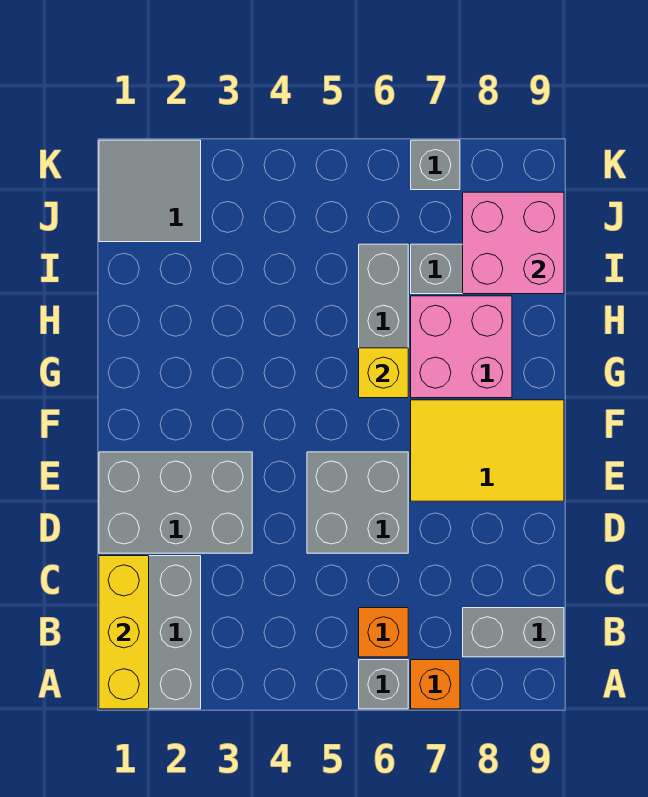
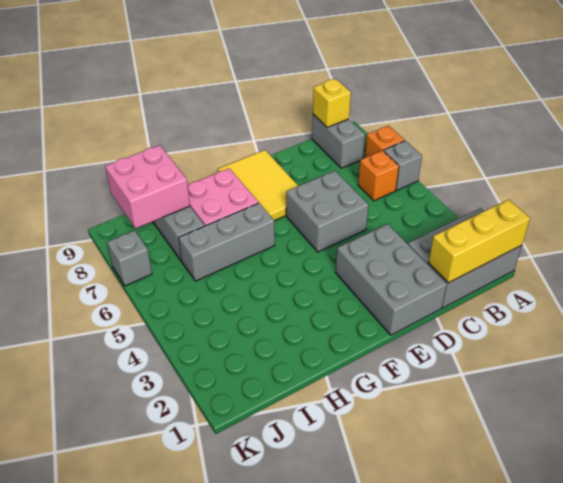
yellow 1x1 brick [359,348,408,398] -> yellow 1x1 brick moved to [313,79,351,127]
grey 2x2 tile [99,140,201,242] -> none

